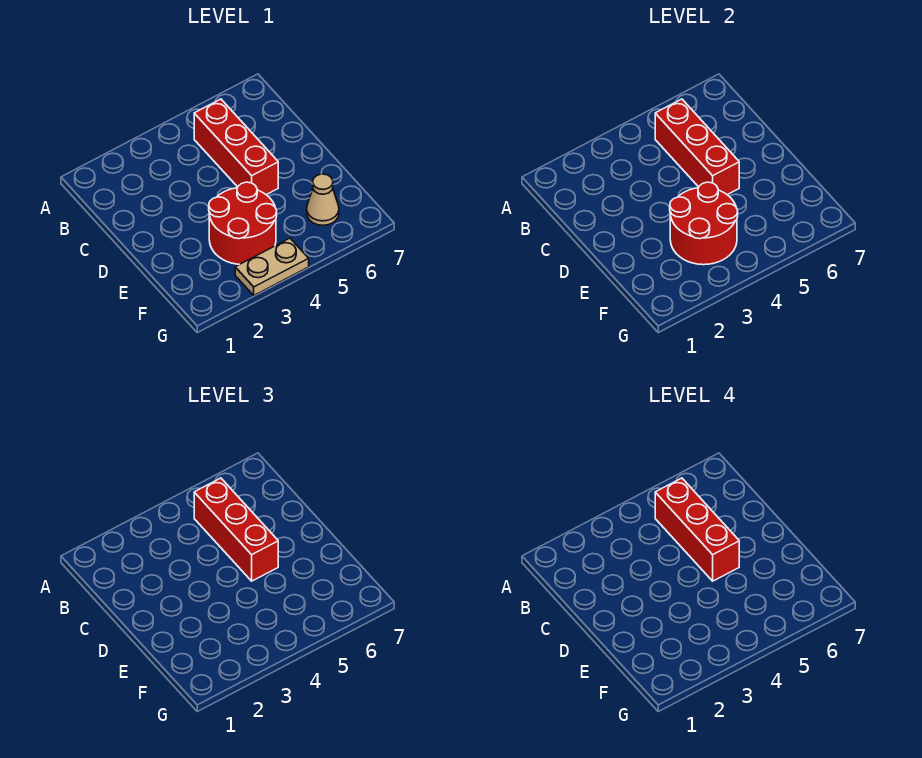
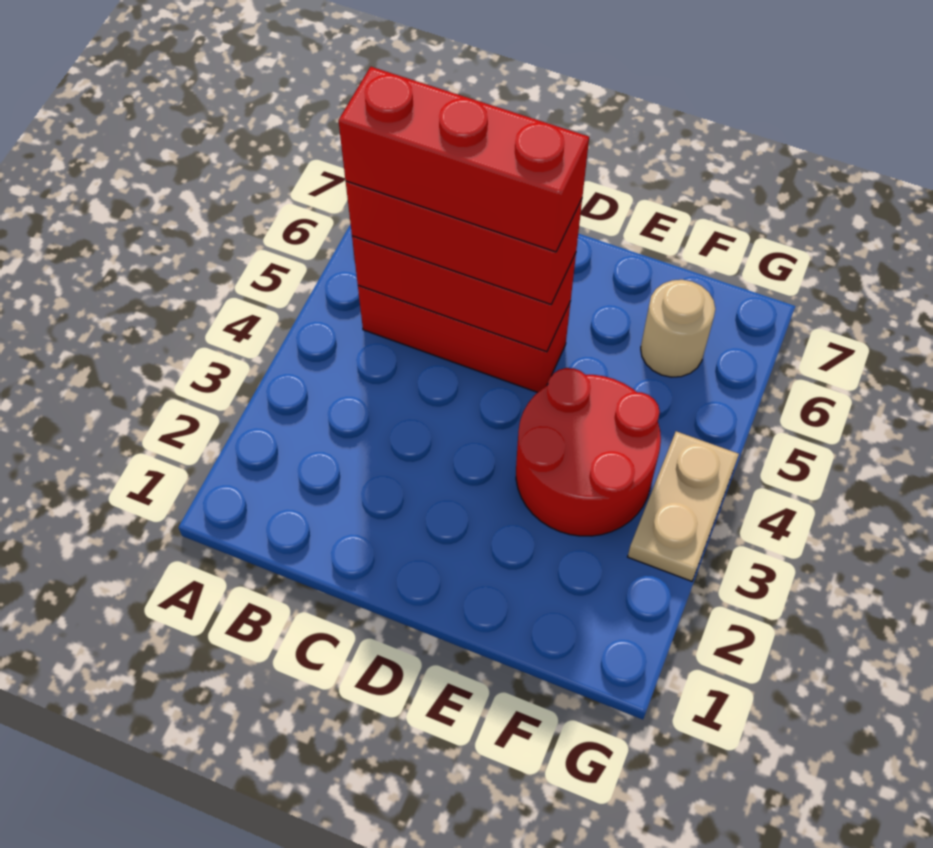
red 2x2 round brick [670,182,738,265] -> none
tan 1x1 cone [307,174,339,225] -> tan 1x1 round brick [641,280,715,377]

